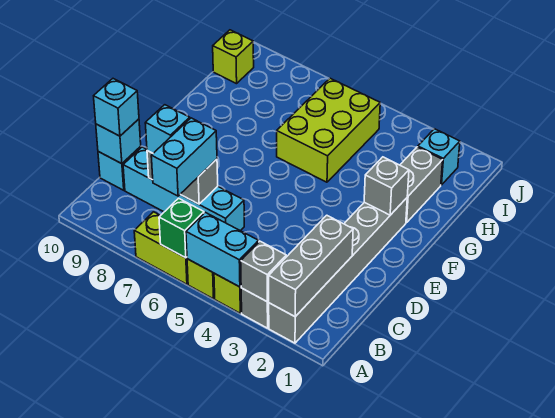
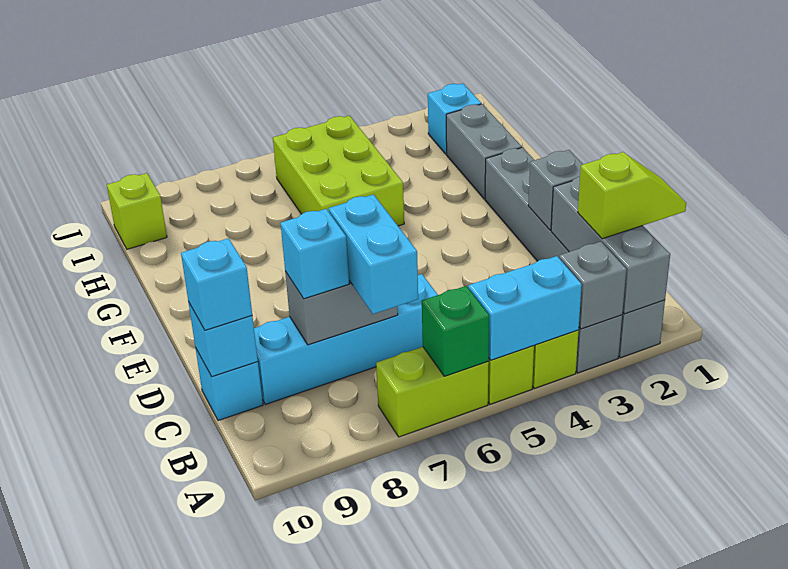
none -> lime 1x2 slope [578,152,686,239]
grey 1x1 brick [364,157,409,215] -> grey 1x1 brick moved to [528,150,583,230]

